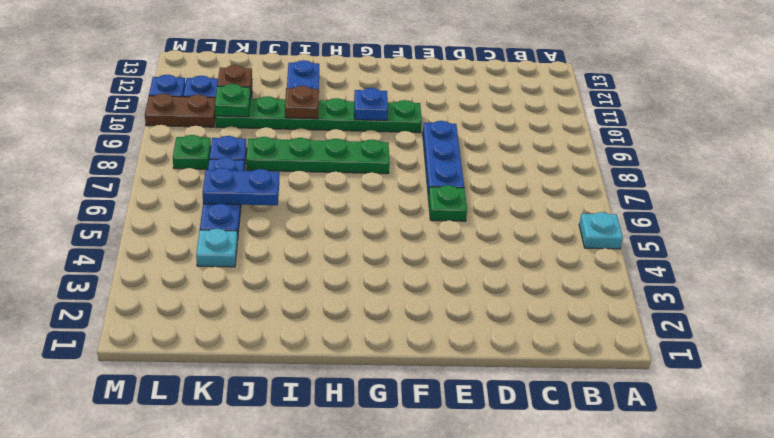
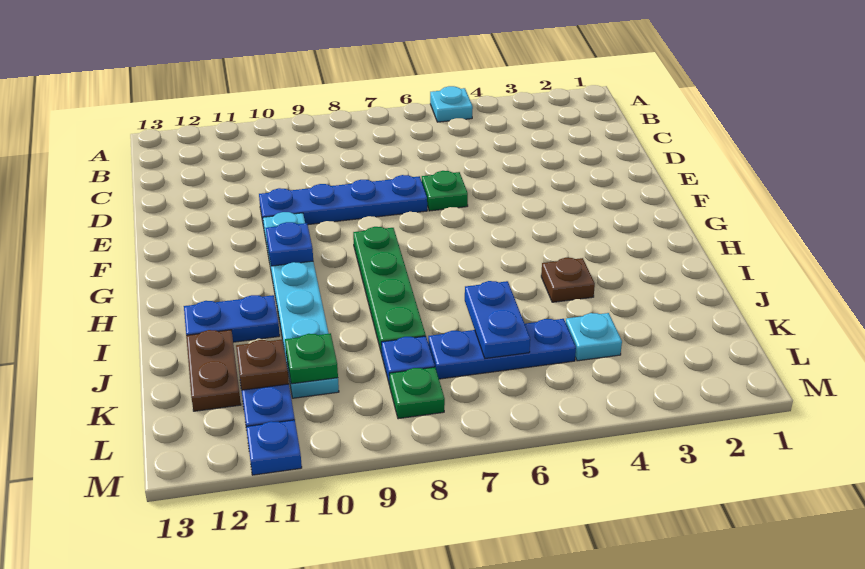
blue 1x3 plate [423,121,464,196] -> blue 1x4 plate [259,175,427,227]
green 1x6 plate [215,96,422,133] -> cyan 1x6 plate [263,212,339,398]
brown 1x1 plate [285,86,319,119] -> brown 1x1 plate moved to [541,258,595,302]
brown 1x2 plate [145,94,215,127] -> brown 1x2 plate moved to [186,330,241,411]

